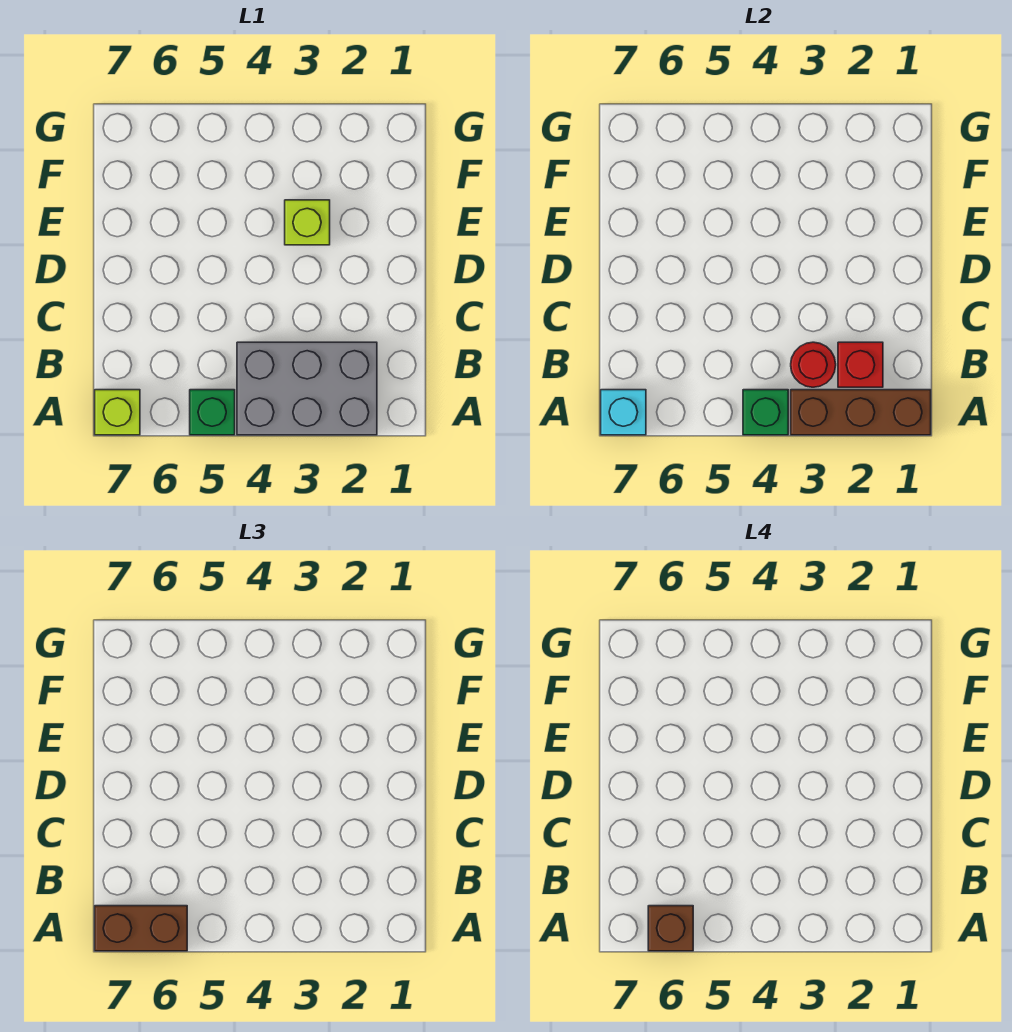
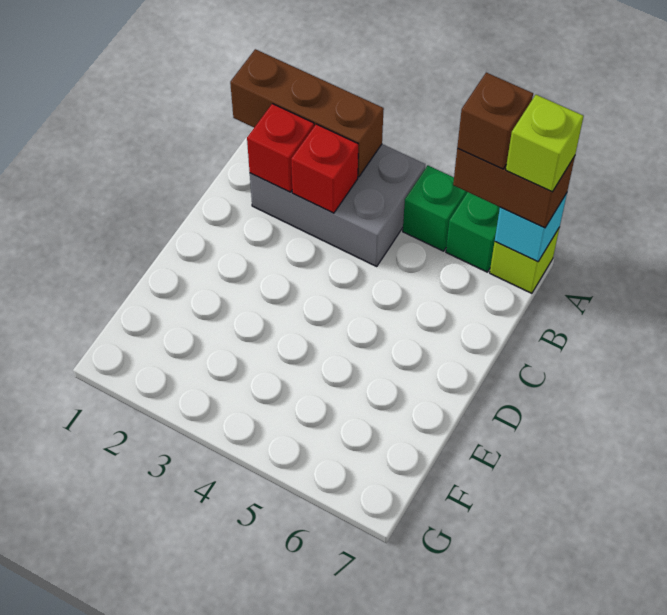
green 1x1 brick [743,390,788,435] -> green 1x1 brick moved to [446,192,500,272]
red 1x1 round brick [791,342,836,387] -> red 1x1 brick [291,124,358,213]
lime 1x1 brick [285,200,330,245] -> lime 1x1 brick moved to [506,95,584,192]

